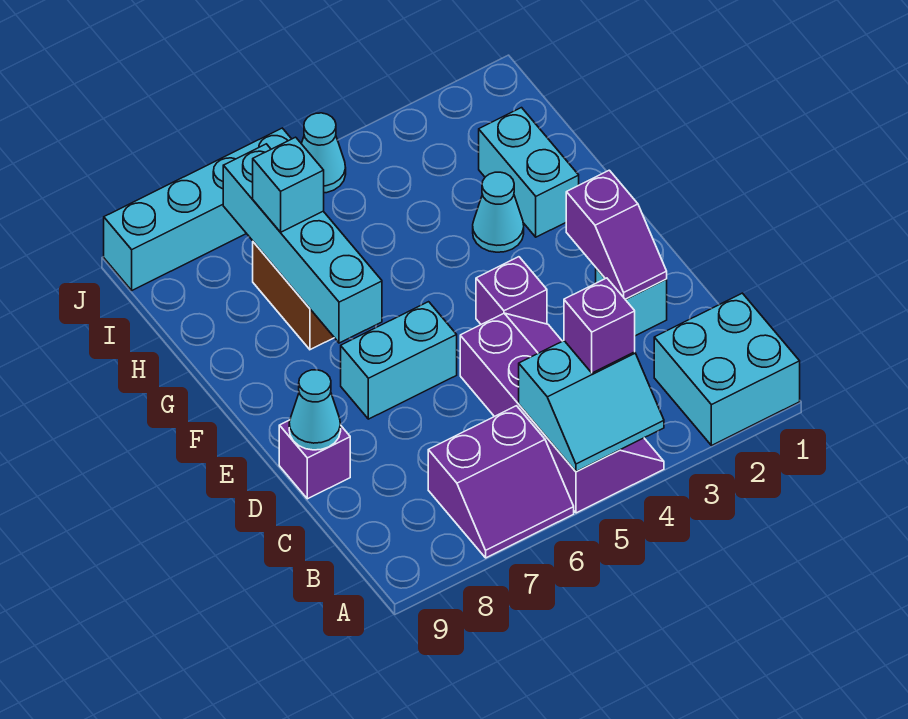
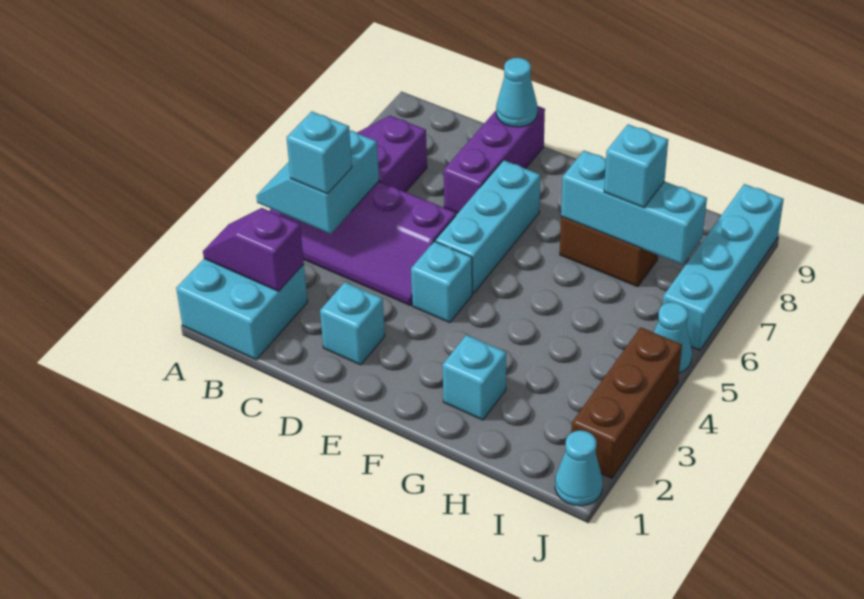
purple 1x1 brick [564,278,635,373] -> cyan 1x1 brick [287,111,352,194]
purple 1x2 slope [566,170,667,299] -> purple 1x2 slope moved to [203,208,304,291]
purple 1x1 brick [279,420,350,499] -> purple 1x3 brick [444,106,545,213]
purple 1x1 brick [476,257,547,324] -> cyan 1x1 brick [411,241,472,323]
cyan 1x2 brick [341,302,457,419] -> cyan 1x3 brick [435,160,540,293]
cyan 1x4 brick [223,144,382,343] -> cyan 1x3 brick [561,151,707,265]
cyan 1x2 brick [479,108,579,237] -> cyan 1x1 brick [443,335,506,420]
cyan 1x1 cone [473,172,524,252] -> cyan 1x1 cone moved to [555,430,603,506]
none -> brown 1x3 brick [572,328,682,478]

